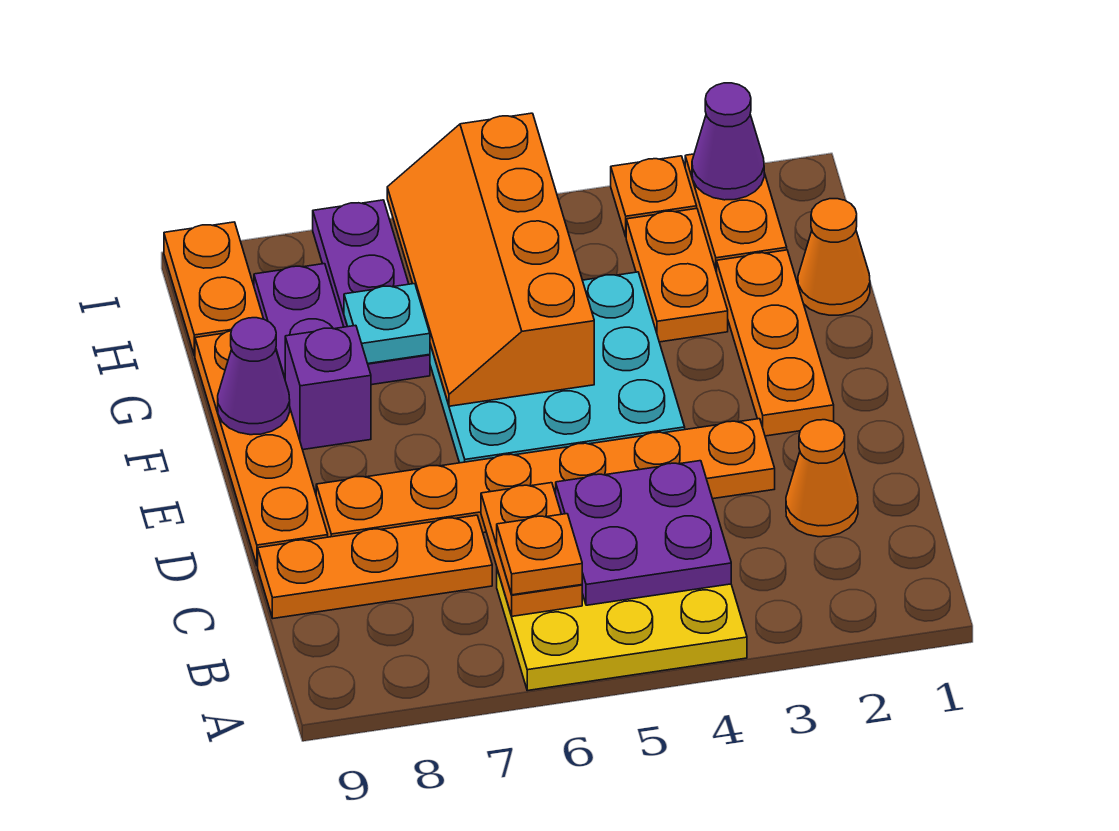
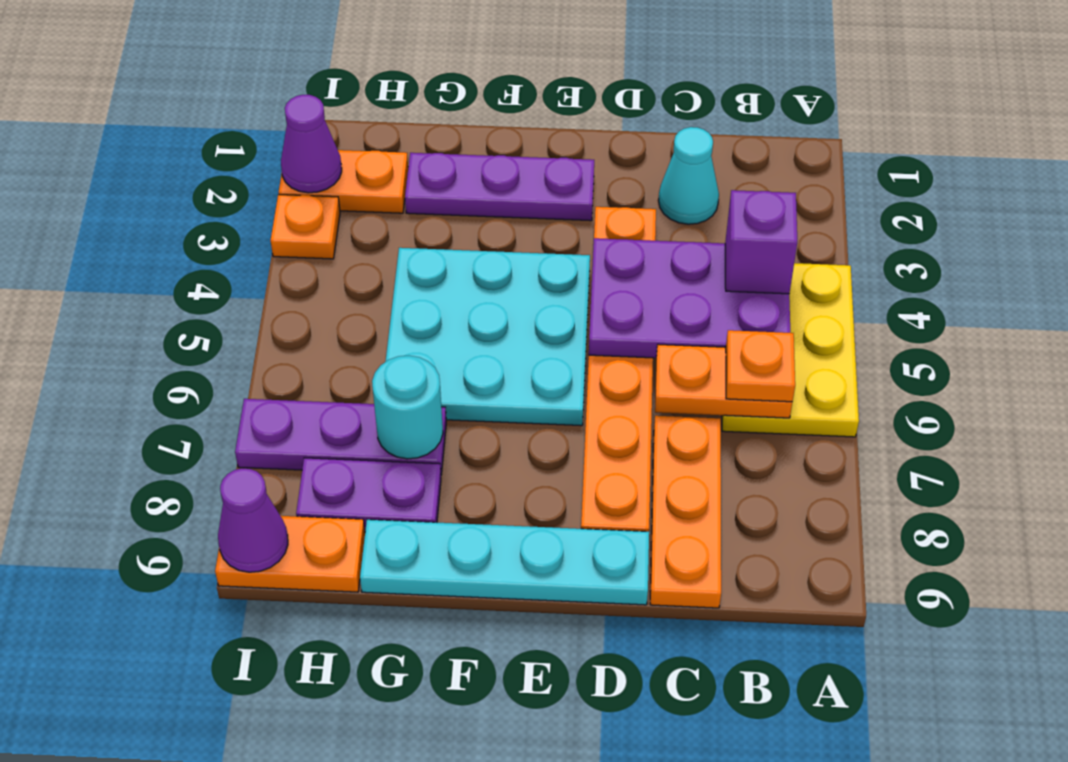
purple 2x2 plate [556,461,731,605] -> purple 2x3 plate [589,238,790,358]
orange 1x1 cone [786,420,858,537] -> cyan 1x1 cone [658,127,719,224]
orange 1x4 plate [195,331,328,566] -> cyan 1x4 plate [360,520,649,605]
orange 1x3 plate [717,250,834,436] -> purple 1x3 plate [405,153,594,221]
orange 2x4 slope [387,113,594,406] -> none
purple 1x1 brick [285,325,371,450] -> purple 1x1 brick moved to [725,190,797,294]
purple 1x1 cone [218,318,290,435] -> purple 1x1 cone moved to [218,468,288,572]
orange 1x1 cone [798,199,870,315] -> none
orange 1x2 plate [626,209,728,342] -> none
cyan 1x1 plate [344,284,430,364] -> cyan 1x1 round brick [372,356,443,459]

